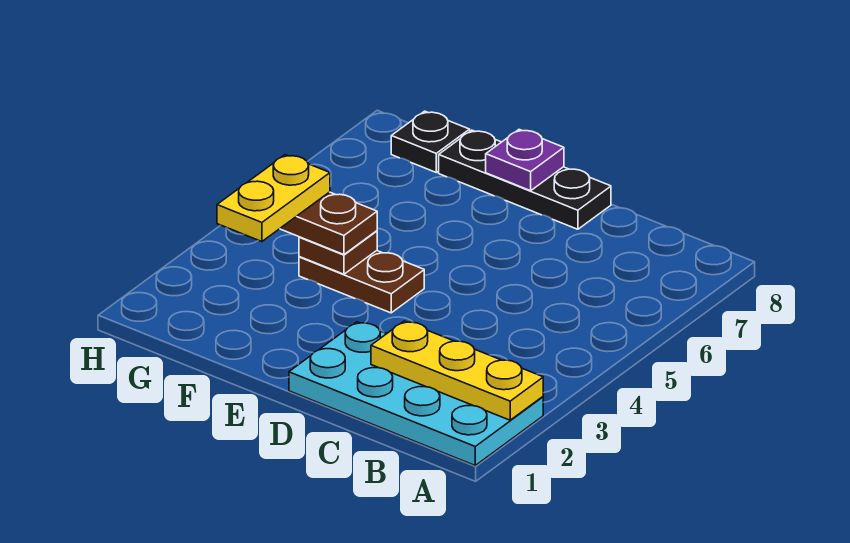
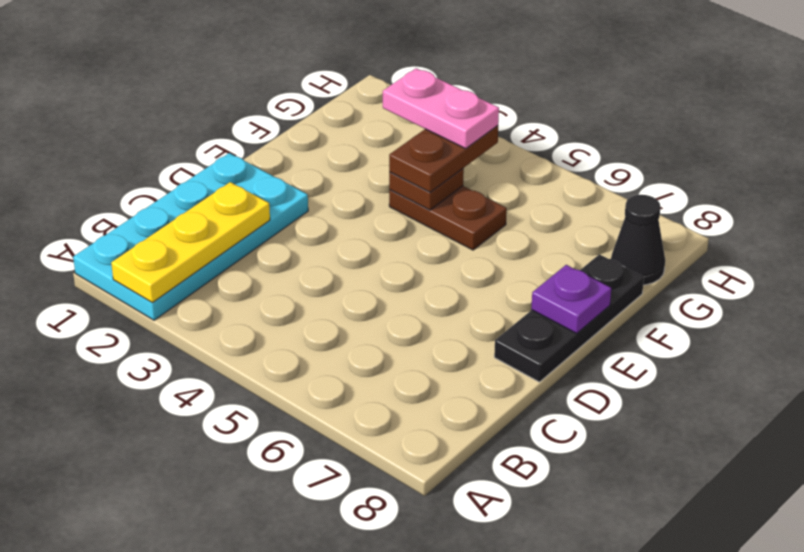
brown 1x2 plate [299,251,424,313] -> brown 1x2 plate turned to [389,186,507,250]
yellow 1x2 plate [217,155,330,242] -> pink 1x2 plate [383,68,499,149]
black 1x1 plate [391,111,470,172] -> black 1x1 cone [611,195,665,285]

